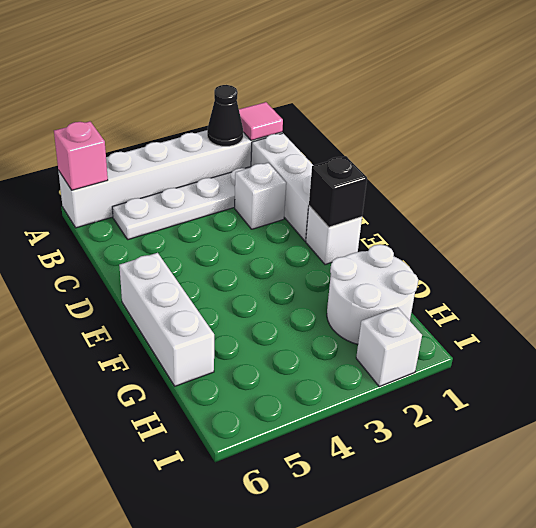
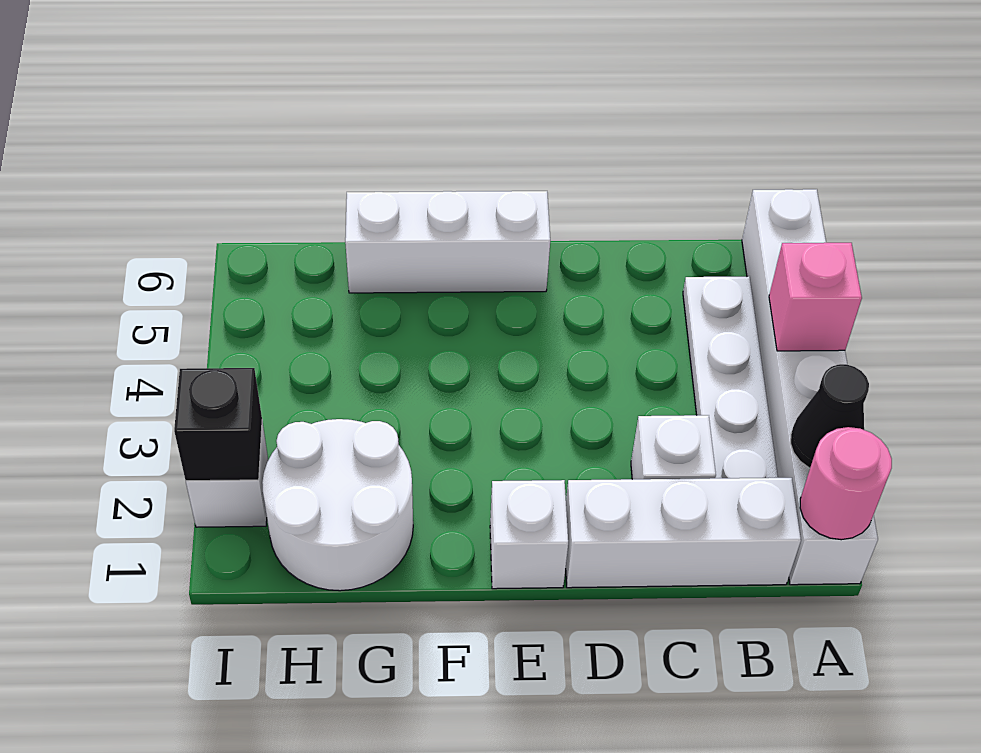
pink 1x1 tile [239,102,283,141] -> pink 1x1 round brick [800,427,892,540]
pink 1x1 brick [54,121,108,190] -> pink 1x1 brick moved to [769,243,862,351]
black 1x1 brick [309,156,367,227] -> black 1x1 brick moved to [174,368,262,481]

